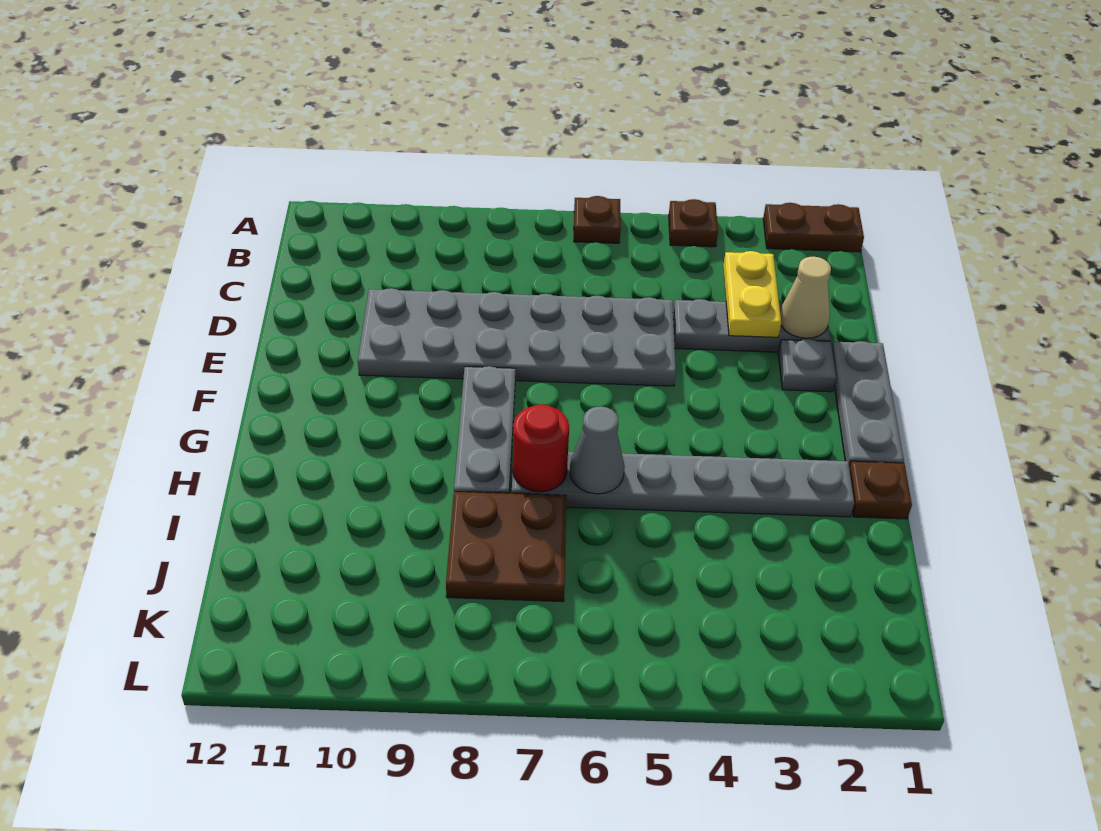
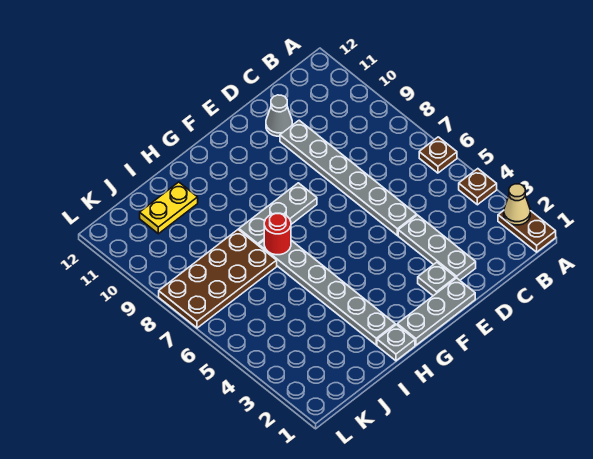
yellow 1x2 plate [723,251,781,337] -> yellow 1x2 plate moved to [140,182,198,234]
tan 1x1 cone [780,257,831,338] -> tan 1x1 cone moved to [504,184,530,225]
grey 2x6 plate [358,288,676,386] -> grey 1x6 plate [280,120,417,235]
brown 1x1 plate [849,461,912,519] -> grey 1x1 plate [377,325,415,361]
grey 1x1 cone [570,406,625,494] -> grey 1x1 cone moved to [266,95,292,136]
brown 2x2 plate [446,492,566,602] -> brown 2x4 plate [159,230,277,328]

